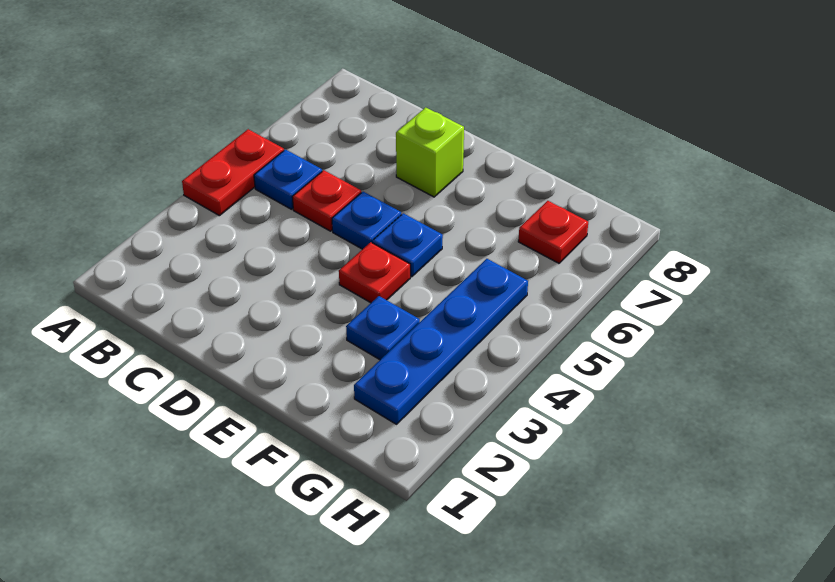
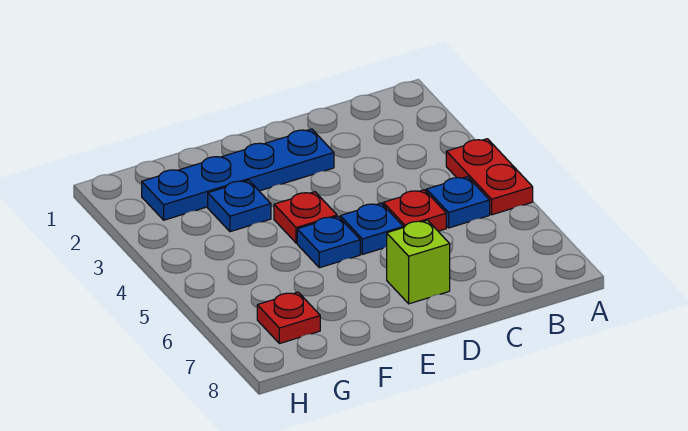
blue 1x4 plate [354,259,528,424] -> blue 1x4 plate turned to [142,129,334,220]

